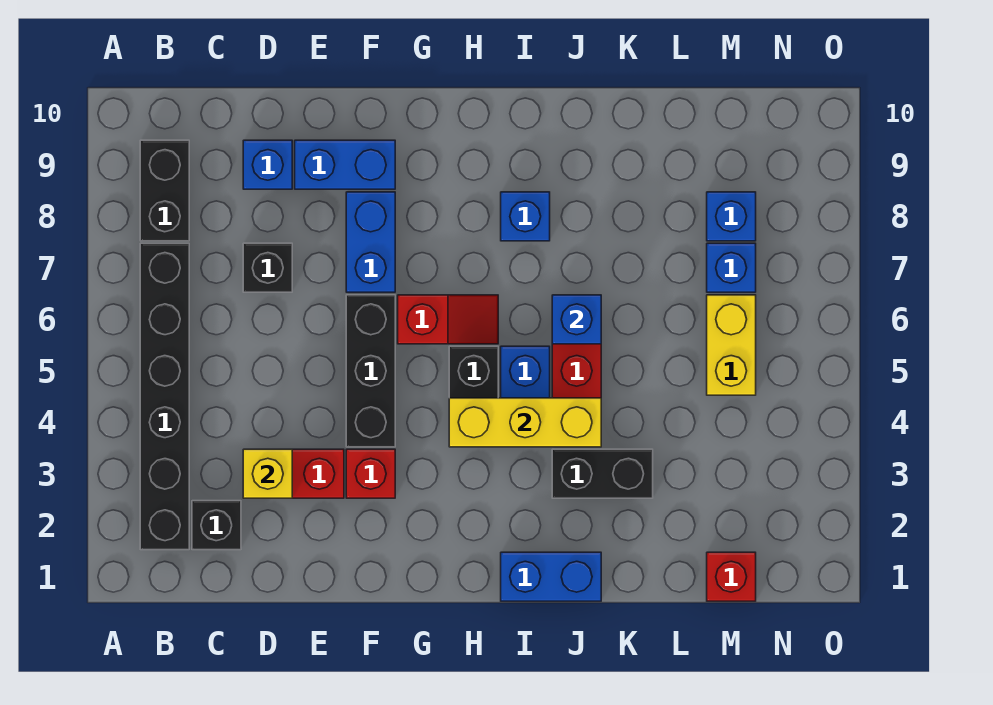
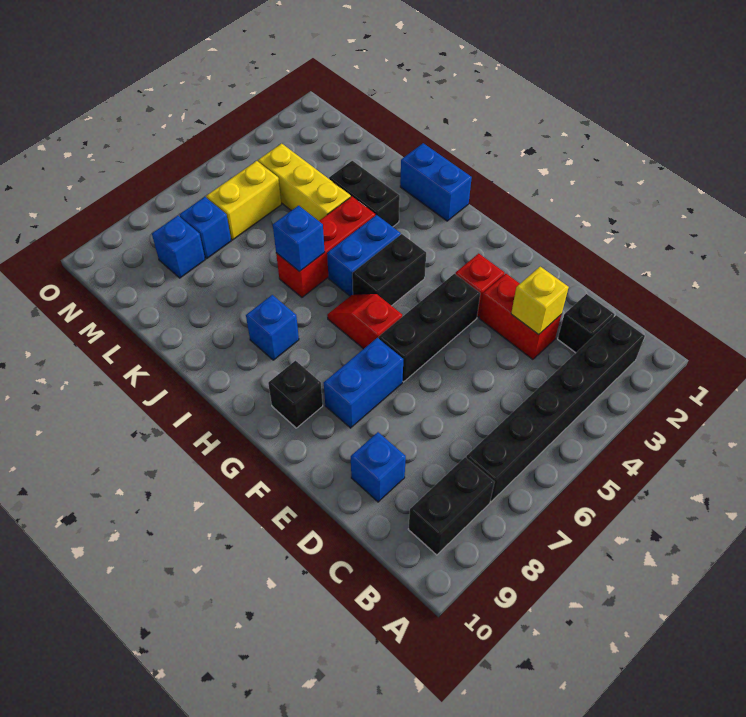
black 1x1 brick [243,243,292,292] -> black 1x1 brick moved to [268,361,323,428]
blue 1x2 brick [295,140,395,189] -> none
yellow 1x3 brick [449,398,601,447] -> yellow 1x3 brick moved to [258,144,351,221]
red 1x1 brick [707,552,756,601] -> none

